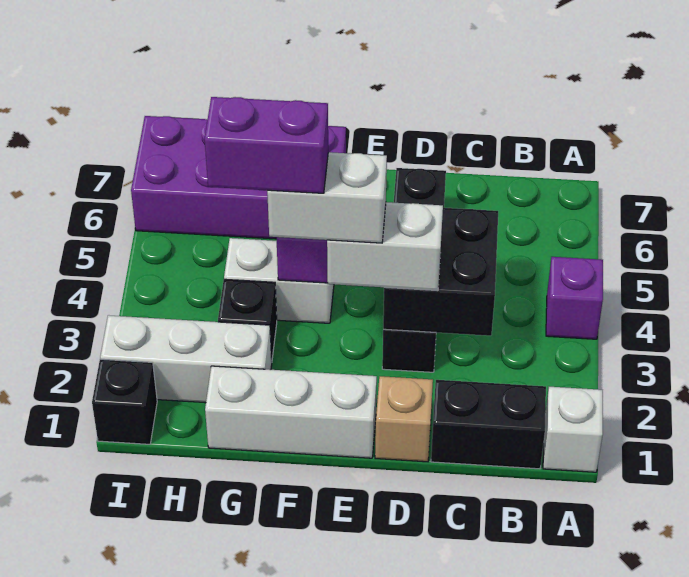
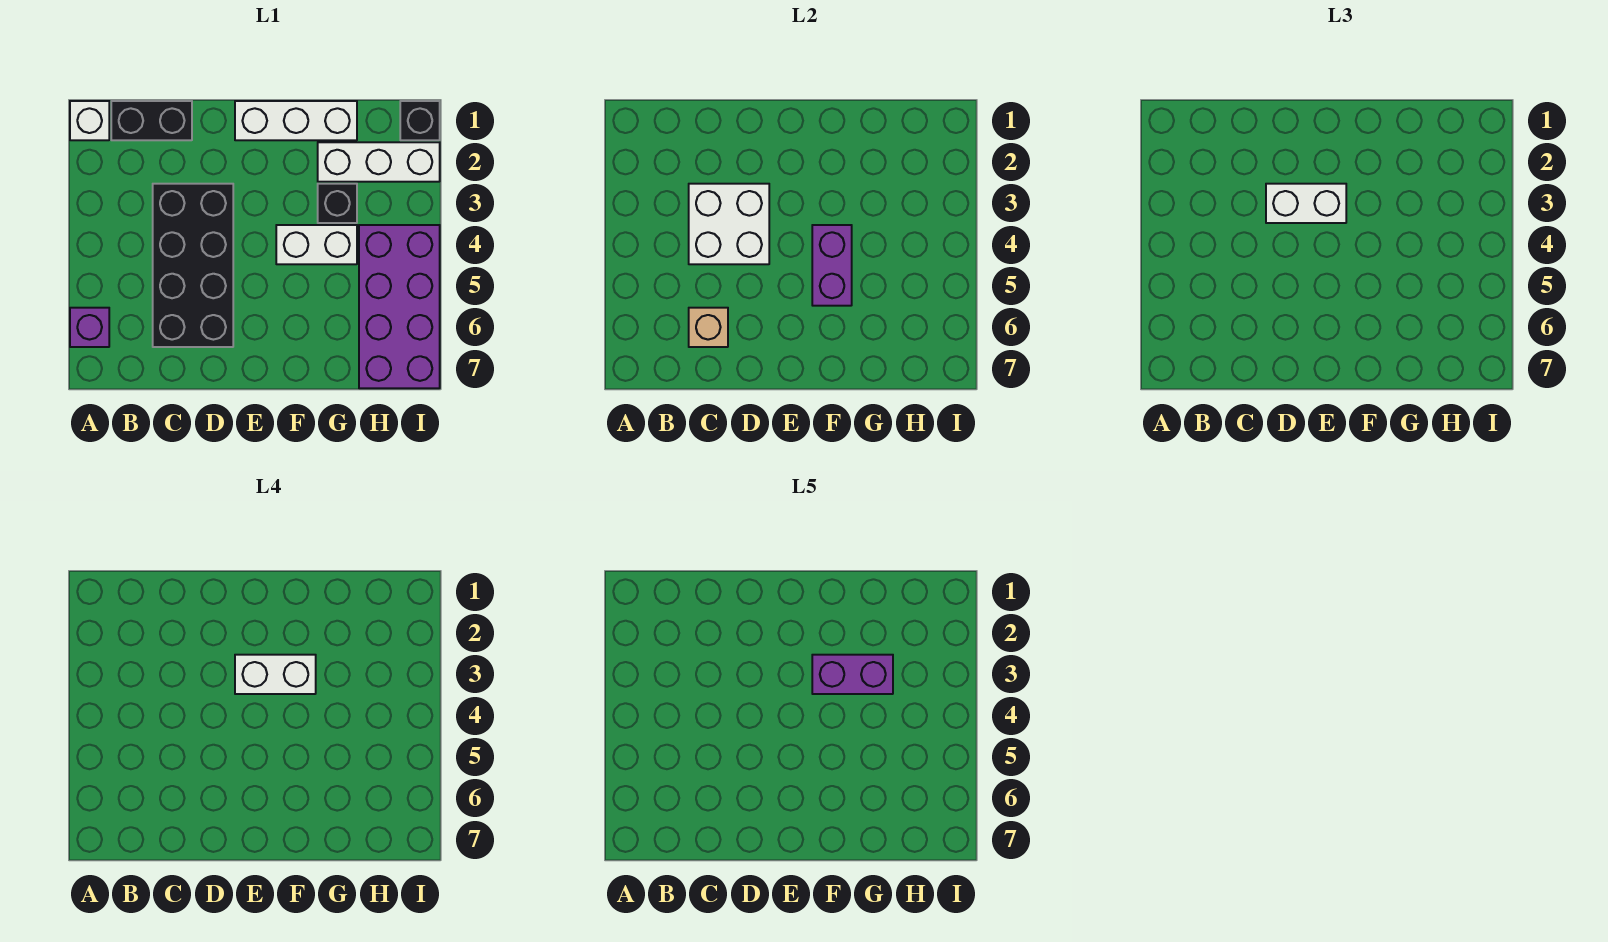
purple 1x1 brick [546,257,603,339] -> purple 1x1 brick moved to [70,308,109,347]
black 2x2 brick [383,208,498,336] -> white 2x2 brick [689,184,769,264]
tan 1x1 brick [375,376,433,462] -> tan 1x1 brick moved to [689,308,728,347]
black 1x4 brick [382,168,446,372] -> black 2x4 brick [153,184,233,347]
purple 2x4 brick [131,116,346,239] -> purple 2x4 brick turned to [359,225,440,388]

